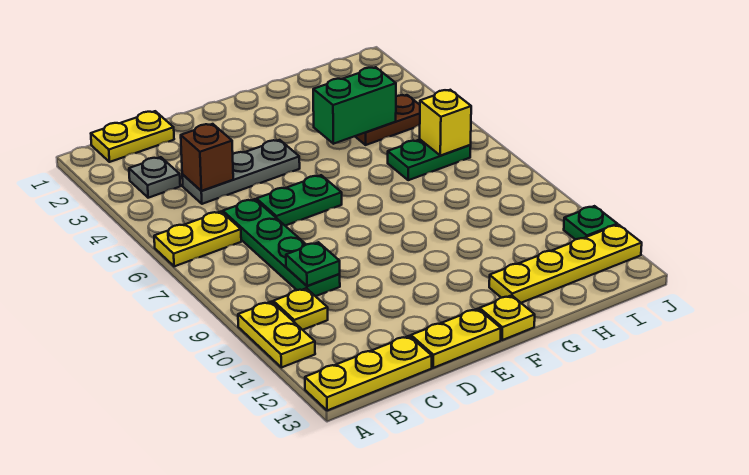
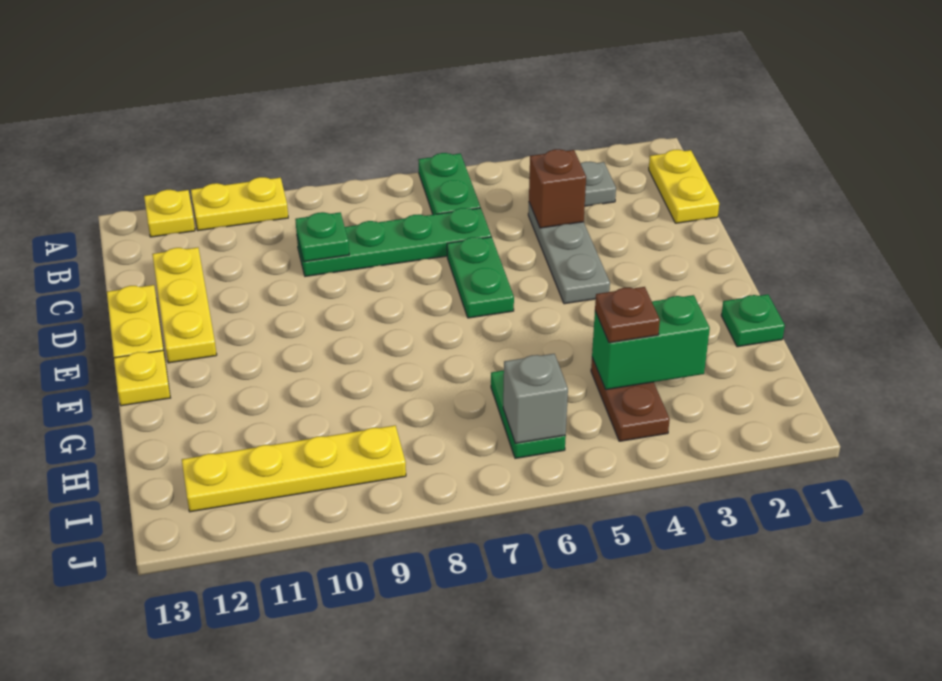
yellow 1x2 plate [154,212,241,266] -> green 1x2 plate [418,153,480,215]
yellow 1x3 plate [305,336,432,411] -> yellow 1x3 plate moved to [152,247,217,363]
yellow 1x1 plate [273,288,328,330] -> yellow 1x1 plate moved to [144,190,195,237]
green 1x2 brick [313,67,396,144] -> green 1x2 brick turned to [592,295,710,390]
yellow 1x4 plate [489,225,642,303] -> yellow 1x4 plate turned to [182,425,406,512]
none -> brown 1x1 plate [595,287,660,343]
yellow 1x1 brick [420,90,471,156] -> grey 1x1 brick [503,354,568,443]
green 1x1 plate [564,206,617,239] -> green 1x1 plate moved to [721,294,785,347]

